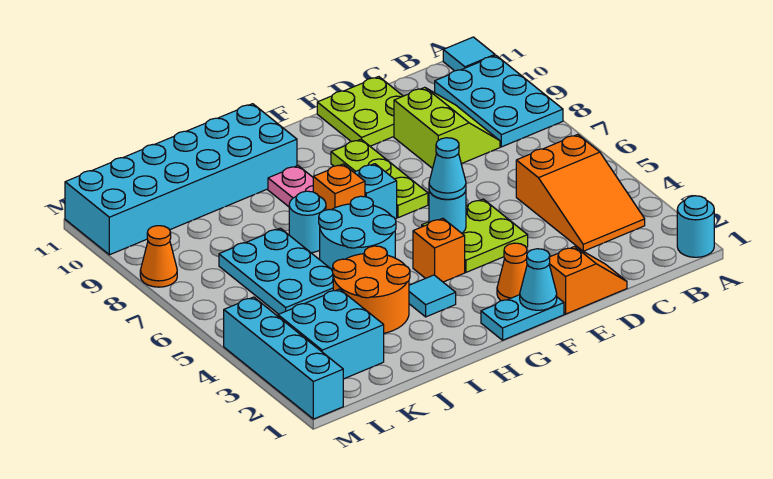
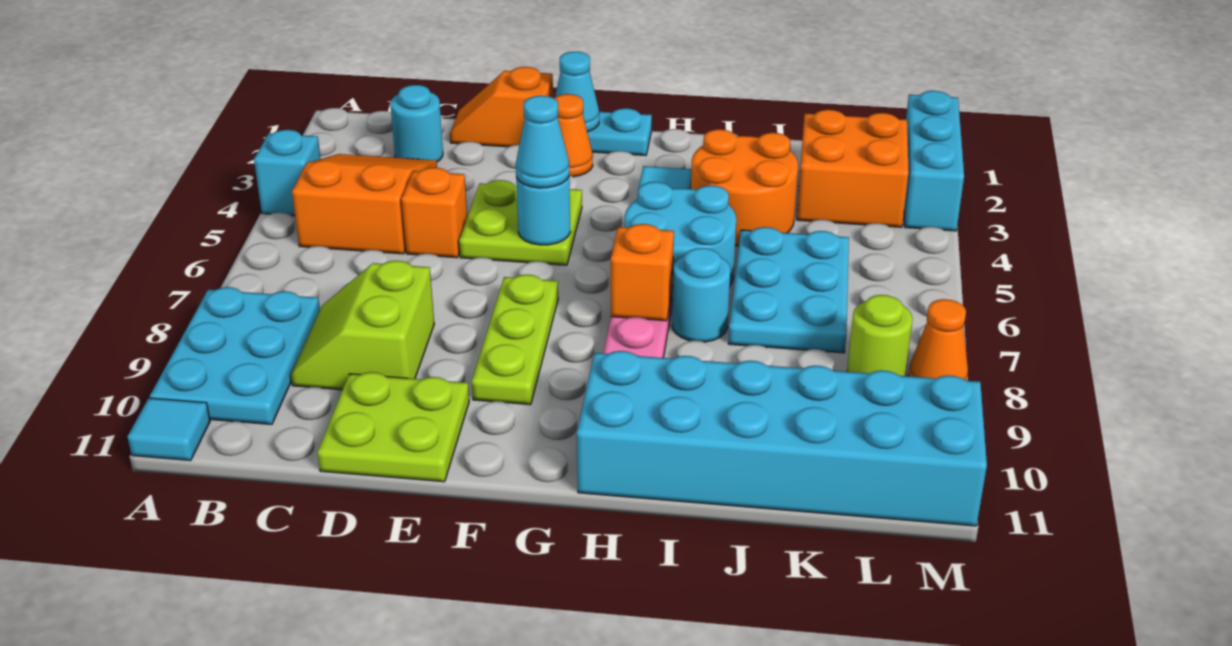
cyan 1x1 round brick [677,196,714,257] -> cyan 1x1 round brick moved to [390,85,443,162]
orange 1x1 brick [413,218,465,282] -> orange 1x1 brick moved to [402,168,467,258]
cyan 1x1 brick [354,164,397,219] -> cyan 1x1 brick moved to [254,130,320,216]
cyan 2x2 brick [278,289,384,379] -> orange 2x2 brick [797,110,909,227]
none -> lime 1x1 round brick [847,295,913,376]
cyan 1x4 brick [224,297,343,419] -> cyan 1x3 brick [904,91,964,231]

